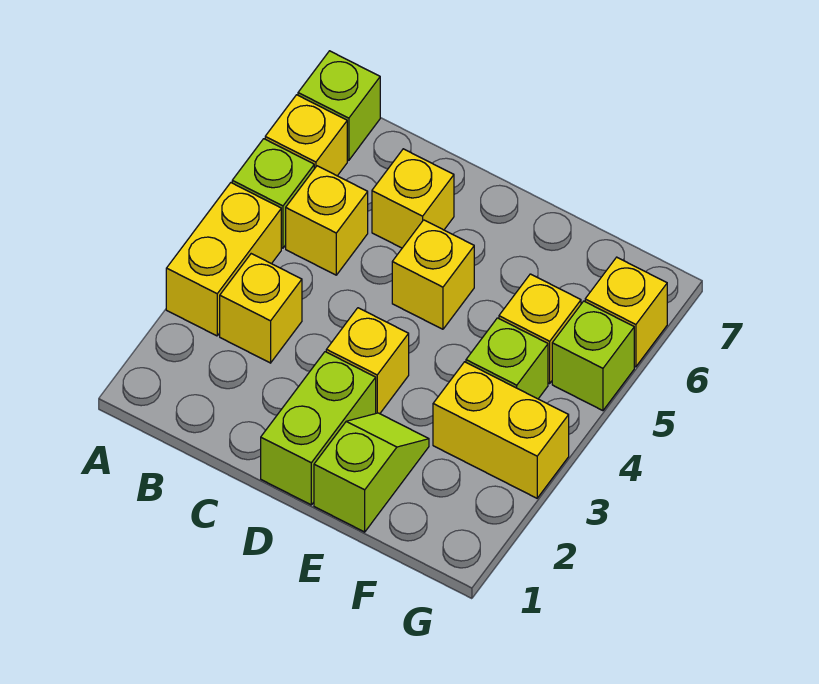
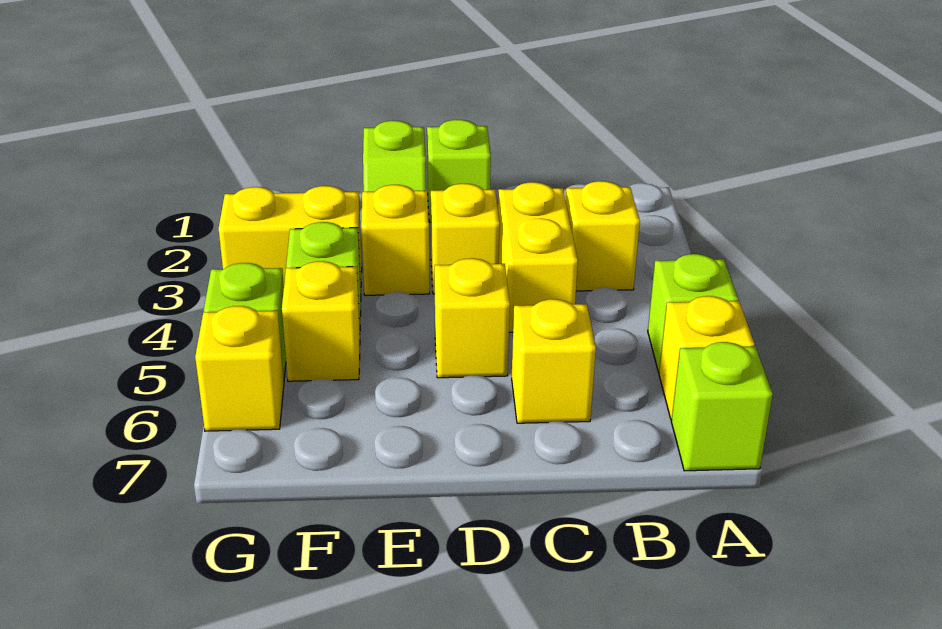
yellow 1x2 brick [166,183,281,336] -> yellow 1x2 brick moved to [498,182,578,333]
yellow 1x1 brick [286,166,368,275] -> yellow 1x1 brick moved to [361,185,430,295]
lime 1x2 brick [261,352,376,505] -> lime 1x1 brick [427,120,491,222]

